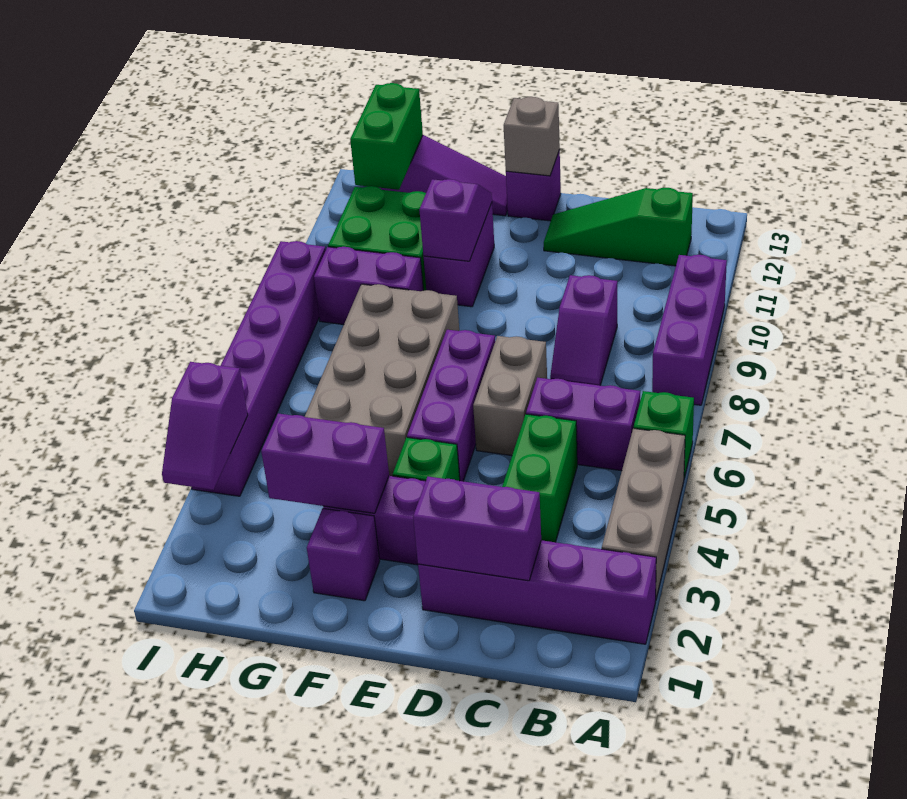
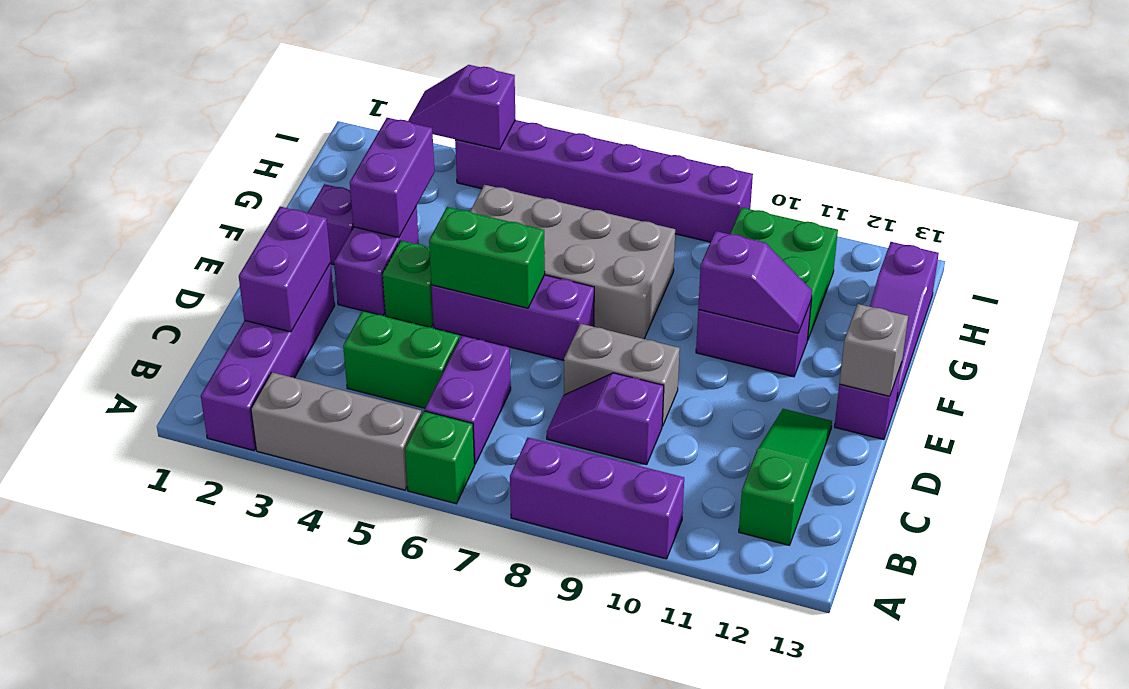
grey 1x2 brick [473,336,547,456] -> grey 1x2 brick moved to [564,324,680,426]
purple 1x2 brick [314,247,423,324] -> none
green 1x2 brick [350,83,423,190] -> green 1x2 brick moved to [429,207,545,308]

